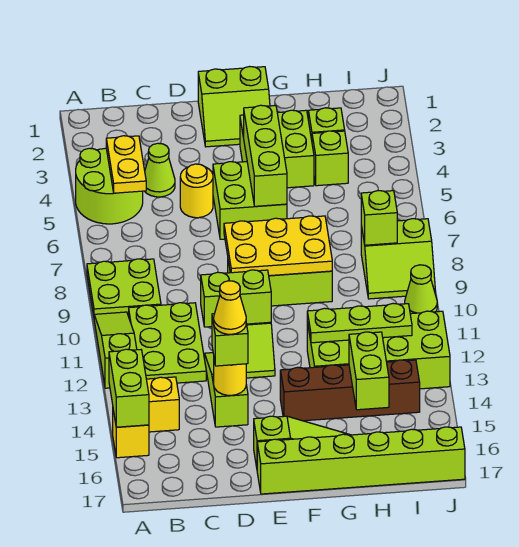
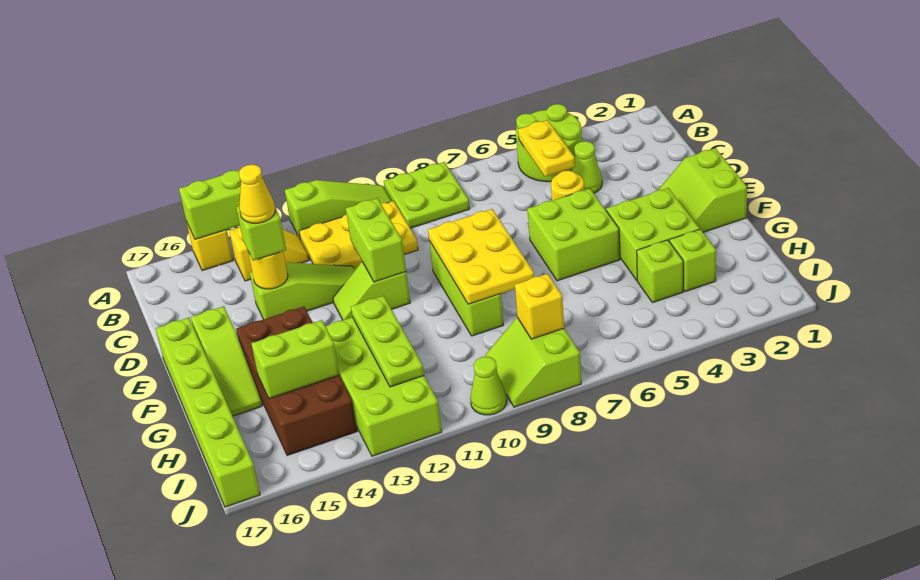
yellow 1x2 plate [106,136,146,193] -> yellow 1x2 plate turned to [518,120,575,177]
lime 2x3 plate [129,303,206,383] -> yellow 2x3 plate [299,201,418,270]
lime 1x3 brick [244,105,287,206] -> none
brown 1x4 brick [280,360,420,421] -> brown 2x4 brick [236,307,357,455]
lime 1x1 brick [361,191,397,245] -> yellow 1x1 brick [515,274,564,339]

